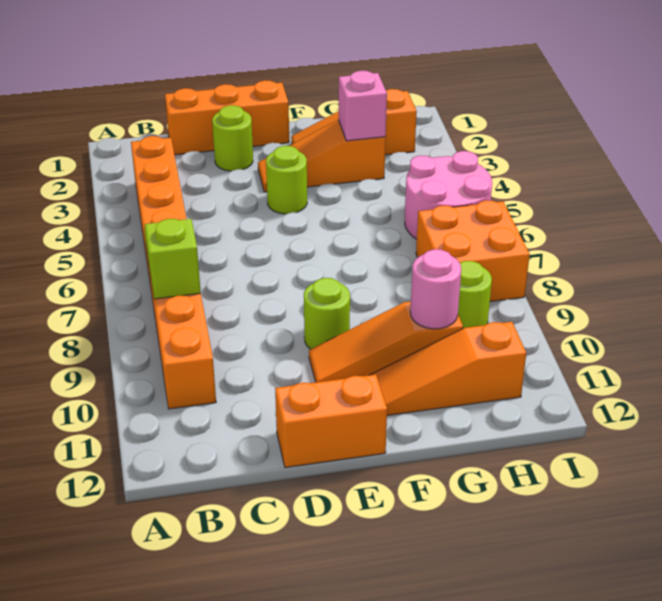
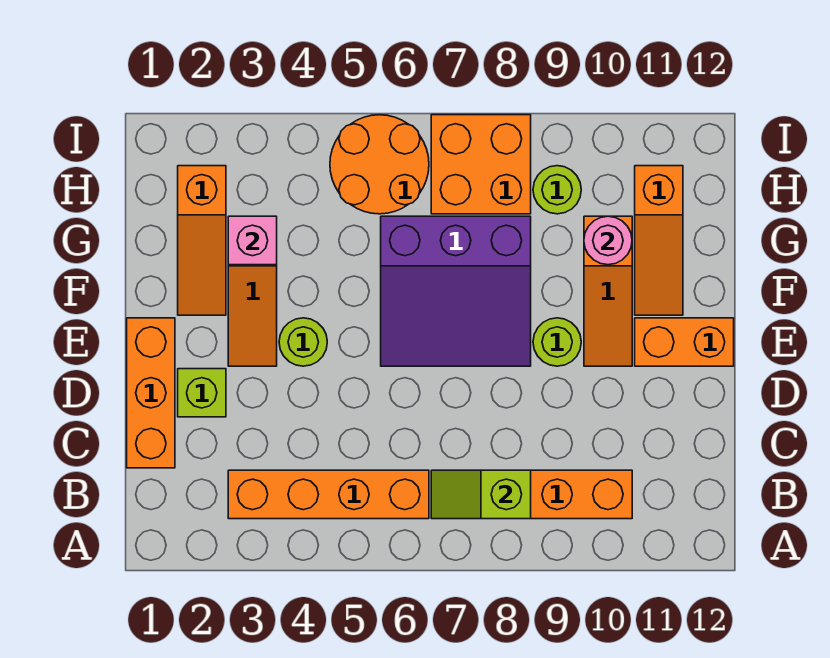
lime 1x1 round brick [212,105,253,171] -> lime 1x1 brick [178,369,226,417]
orange 1x2 brick [275,375,387,468] -> orange 1x2 brick turned to [635,318,734,366]
none -> purple 3x3 slope [381,216,531,366]
pink 2x2 round brick [405,151,492,239] -> orange 2x2 round brick [330,115,429,214]

